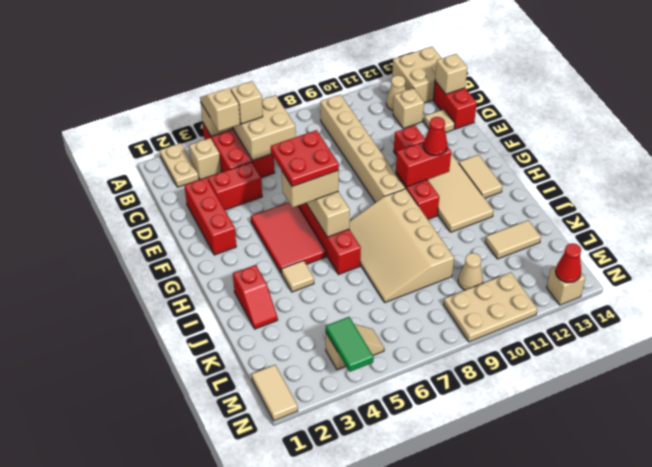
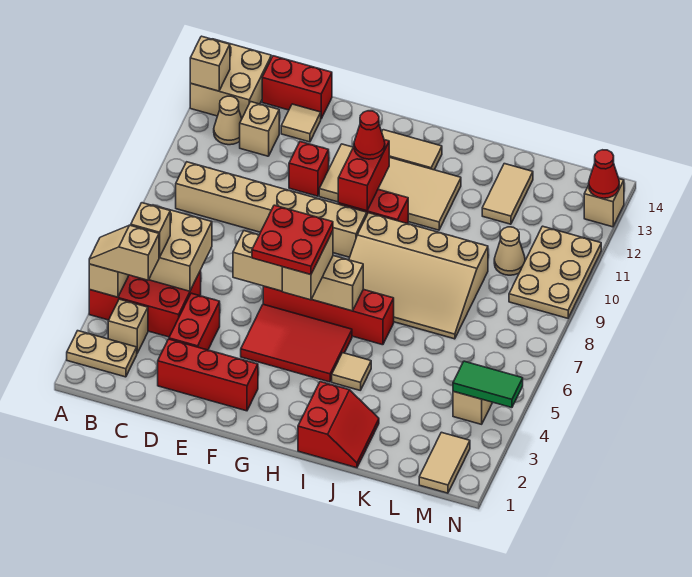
tan 1x1 brick [435,54,467,94] -> tan 1x1 brick moved to [190,36,230,91]
red 1x2 slope [233,265,278,329] -> red 2x2 slope [298,382,379,468]
tan 1x2 tile [252,365,298,421] -> tan 1x2 tile turned to [419,432,470,493]

